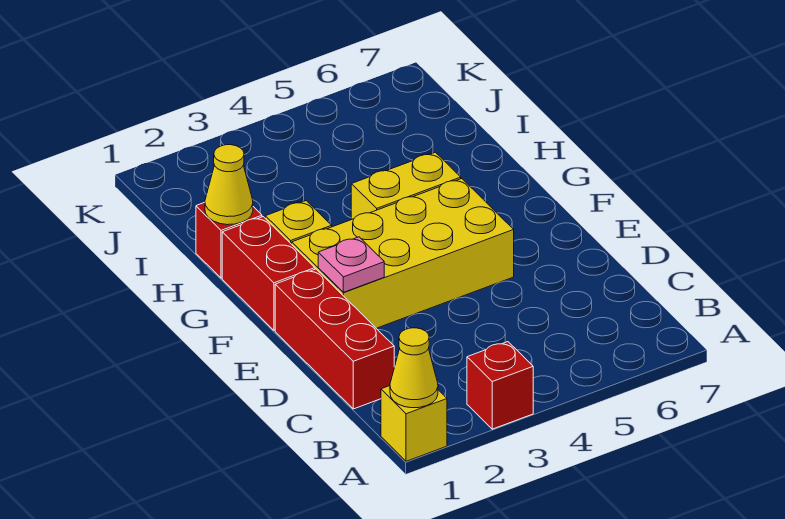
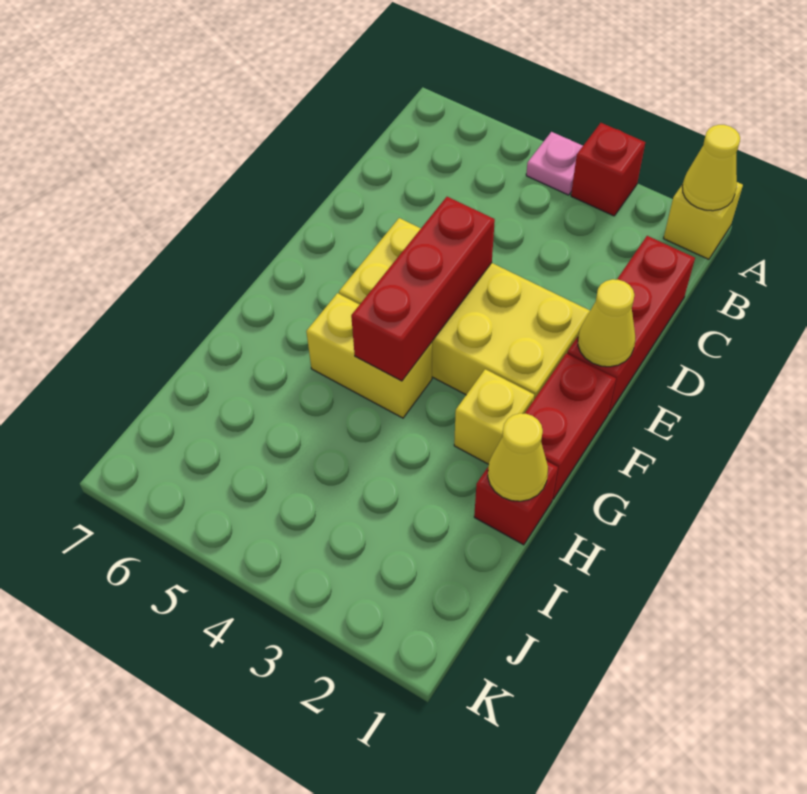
none -> yellow 1x1 cone [578,279,635,367]
pink 1x1 plate [318,237,384,292] -> pink 1x1 plate moved to [526,132,583,195]
none -> red 1x3 brick [351,197,495,381]

